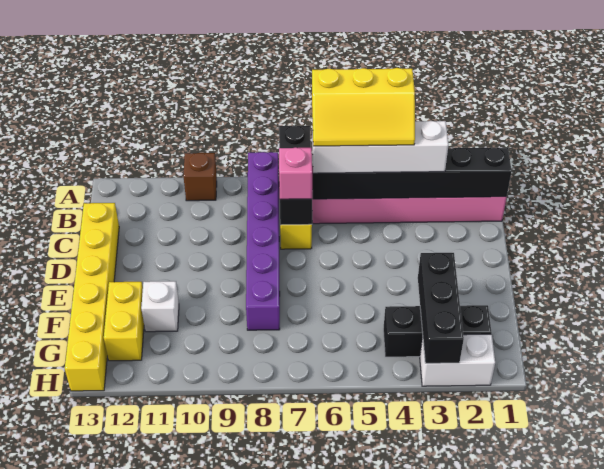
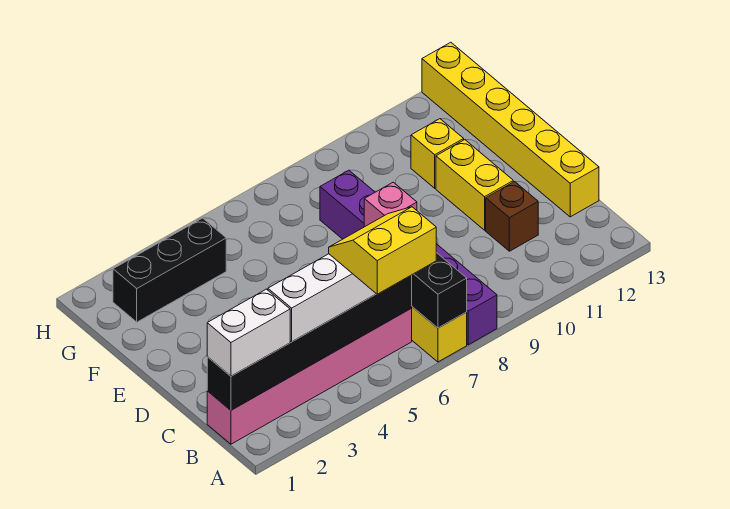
yellow 2x3 slope [312,68,415,146] -> yellow 2x2 slope [329,207,436,294]
brown 1x1 brick [183,153,217,201] -> brown 1x1 brick moved to [486,182,538,251]
black 1x3 brick [418,253,464,363] -> none
white 1x1 brick [141,281,179,332] -> yellow 1x1 brick [411,119,464,188]
yellow 1x2 brick [104,282,144,361] -> yellow 1x2 brick moved to [436,140,513,230]
white 1x2 brick [420,334,495,386] -> white 1x2 brick moved to [207,289,290,376]

